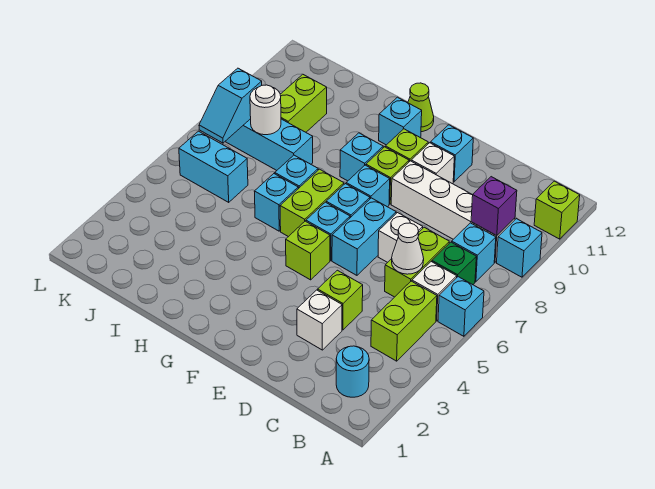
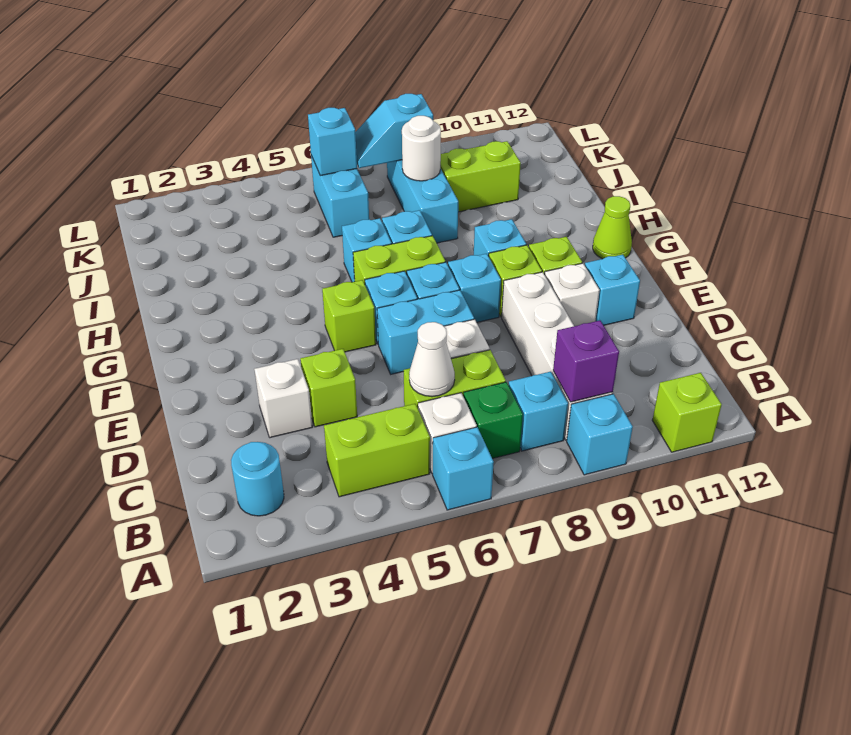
cyan 1x1 brick [379,97,422,145] -> cyan 1x1 brick moved to [308,108,357,176]

